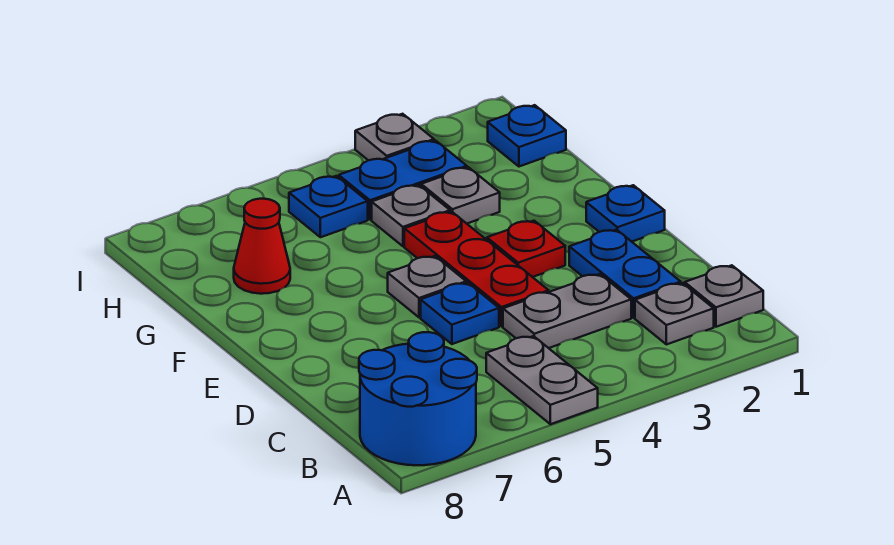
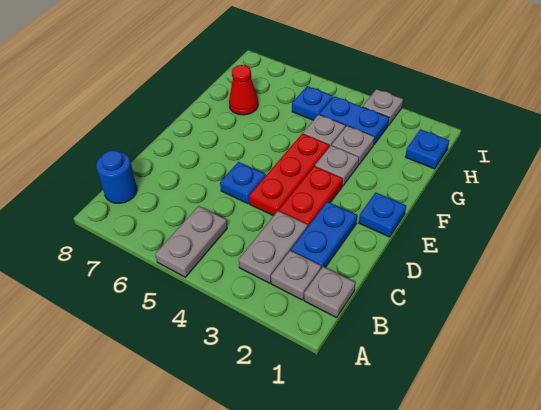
blue 2x2 round brick [359,332,477,465] -> blue 1x1 round brick [96,150,137,203]
grey 1x2 plate [503,274,631,348] -> grey 1x2 plate turned to [239,211,308,283]
red 1x1 plate [487,221,565,277] -> red 1x2 plate [279,166,343,226]
grey 1x1 plate [388,256,466,317] -> grey 1x1 plate moved to [315,145,359,186]

